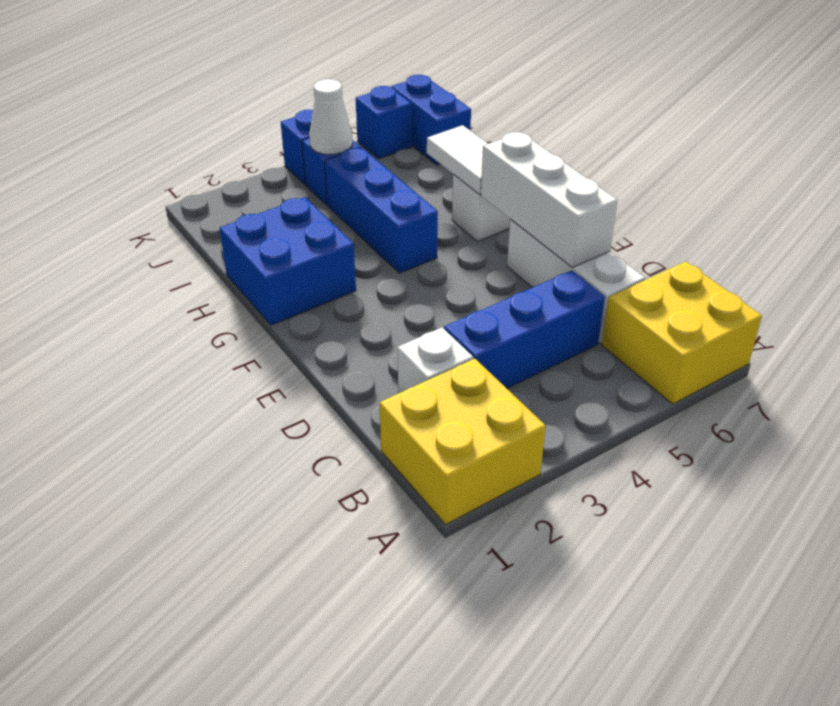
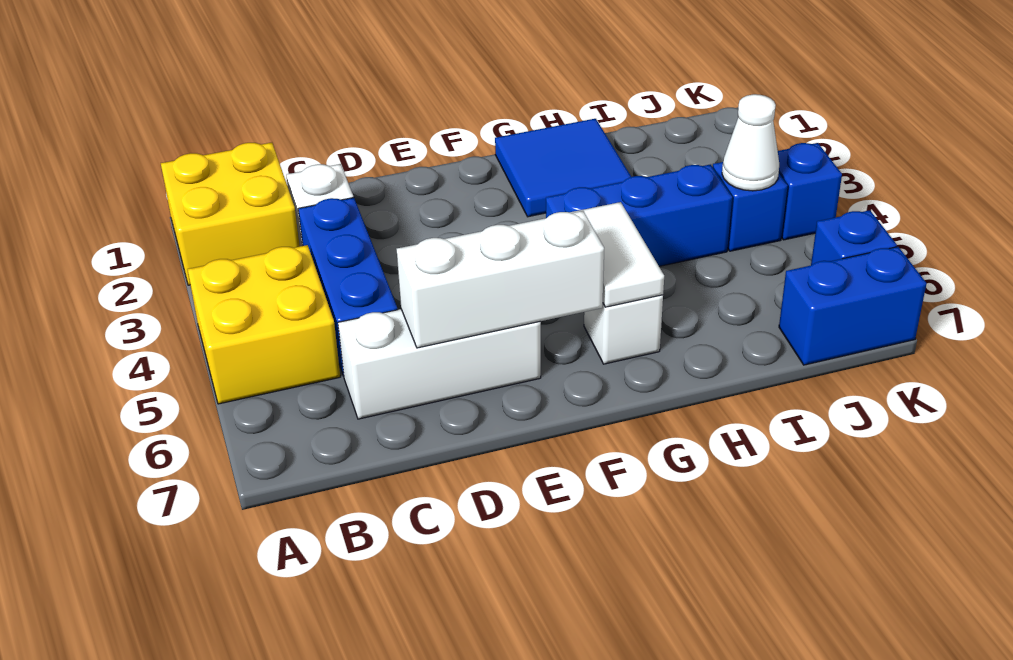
yellow 2x2 brick [602,262,762,404] -> yellow 2x2 brick moved to [188,245,340,404]
blue 2x2 brick [220,197,356,325] -> blue 2x2 tile [495,119,631,217]
white 1x2 tile [427,125,488,194] -> white 1x2 tile turned to [570,202,664,307]

